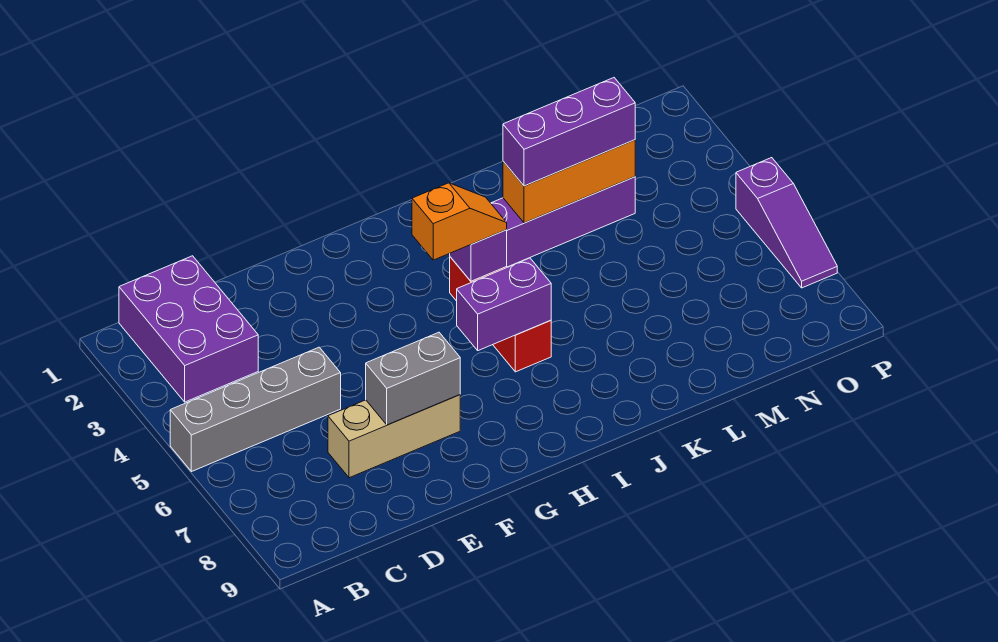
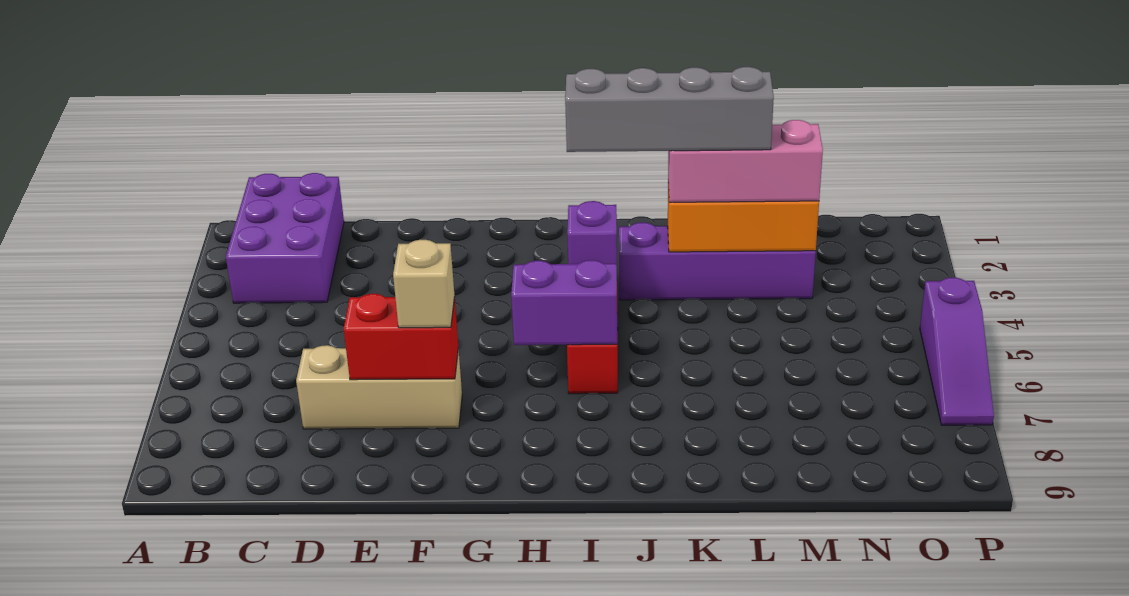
grey 1x4 brick [170,347,341,472] -> grey 1x4 brick moved to [565,67,774,152]
grey 1x2 brick [366,332,460,425] -> red 1x2 brick [344,294,458,380]
none -> tan 1x1 brick [393,240,455,328]
orange 1x2 slope [412,183,507,260] -> none
purple 1x3 brick [503,78,635,186] -> pink 1x3 brick [668,120,823,202]

